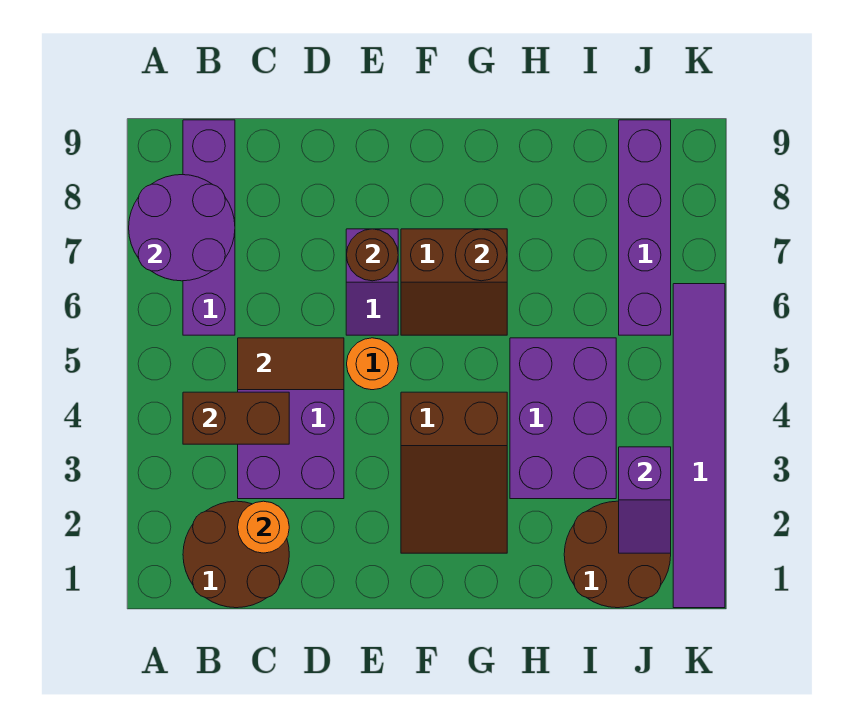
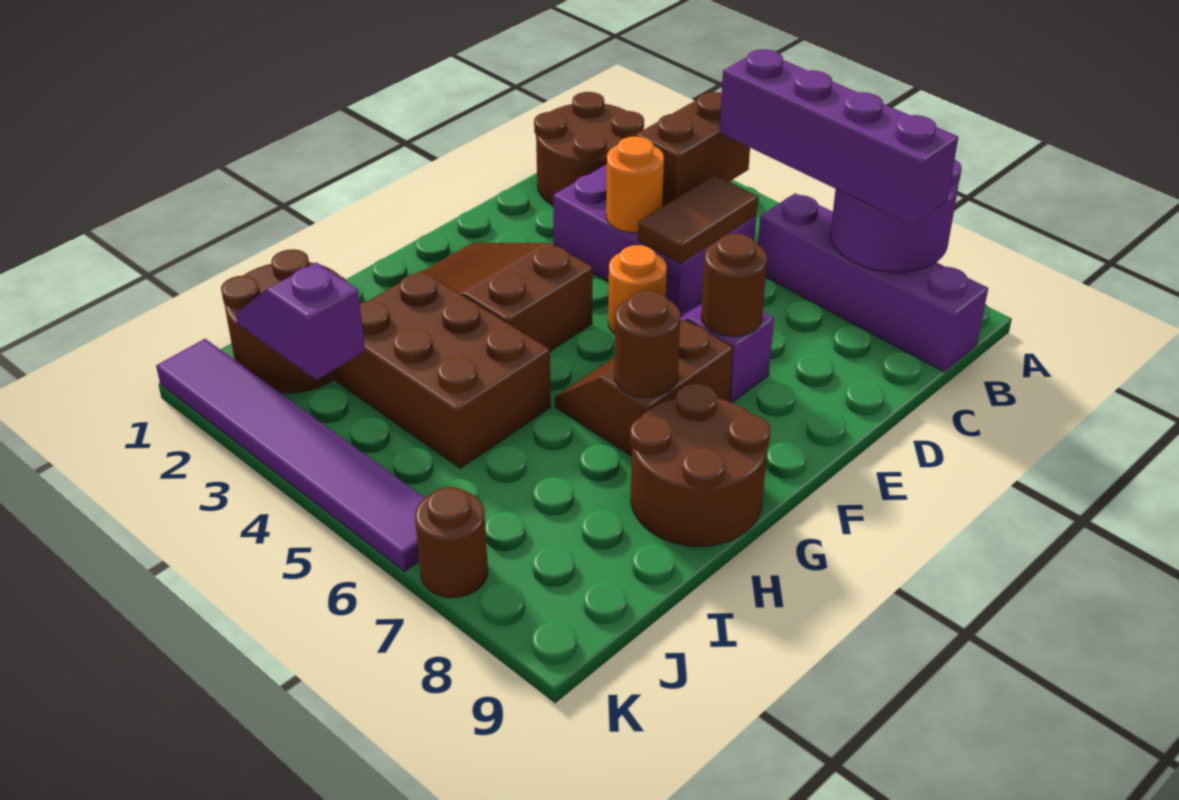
orange 1x1 round brick [238,501,289,553] -> orange 1x1 round brick moved to [606,136,664,233]
none -> brown 2x2 round brick [630,384,770,547]
purple 2x3 brick [510,338,616,499] -> brown 2x3 brick [334,271,551,468]
purple 1x4 brick [619,120,671,335] -> purple 1x4 brick moved to [719,49,958,225]
none -> brown 1x1 round brick [415,487,488,598]

